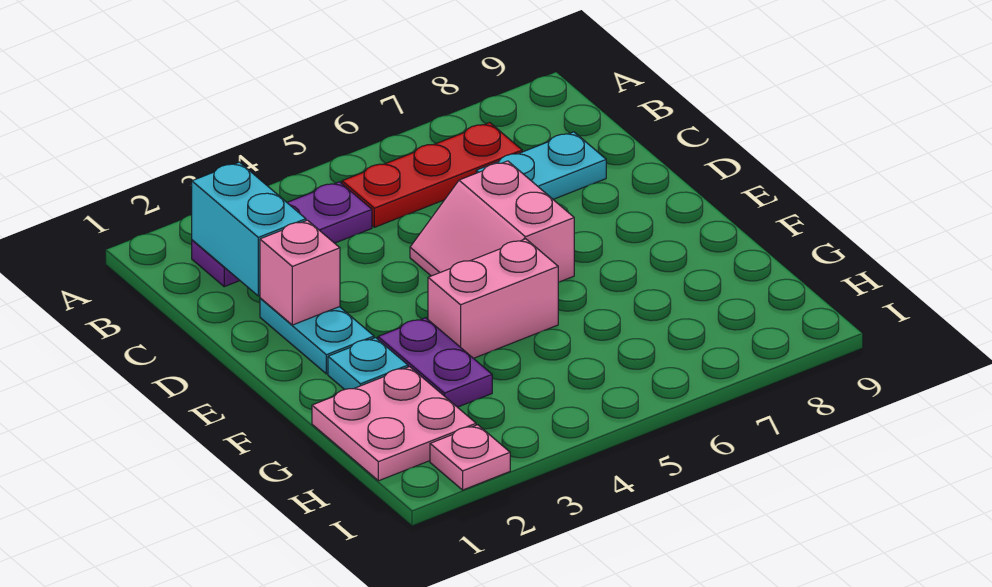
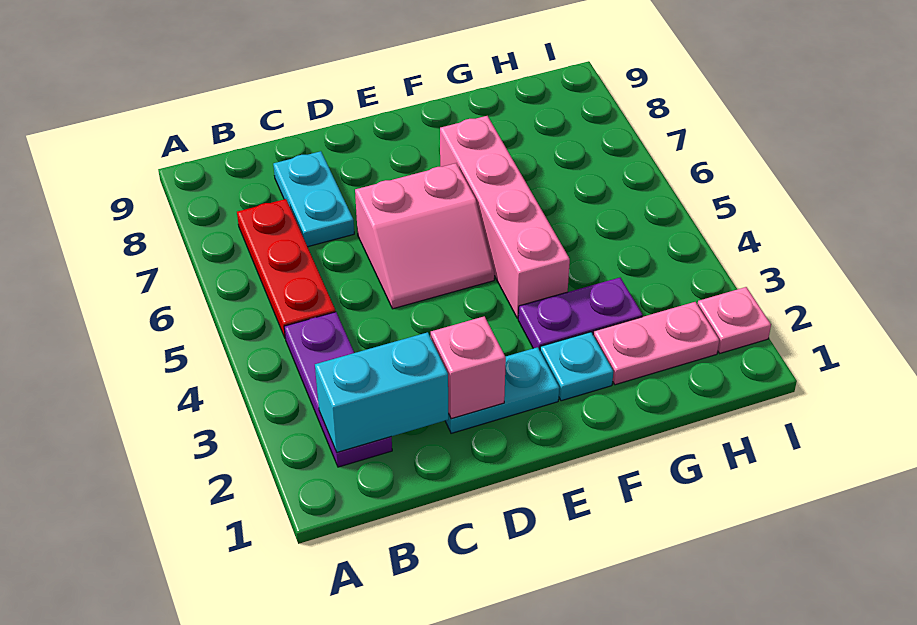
pink 1x2 brick [428,239,558,358] -> pink 1x4 brick [440,116,570,319]
pink 2x2 plate [312,367,476,481] -> pink 1x2 plate [593,302,719,385]

